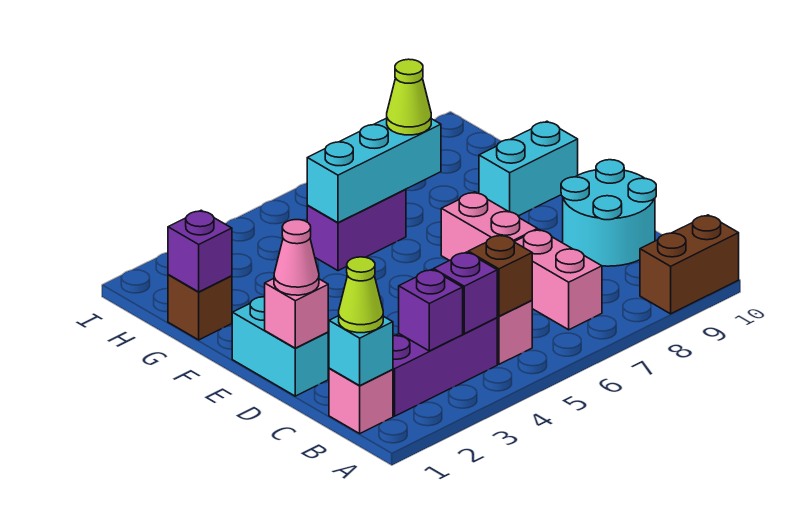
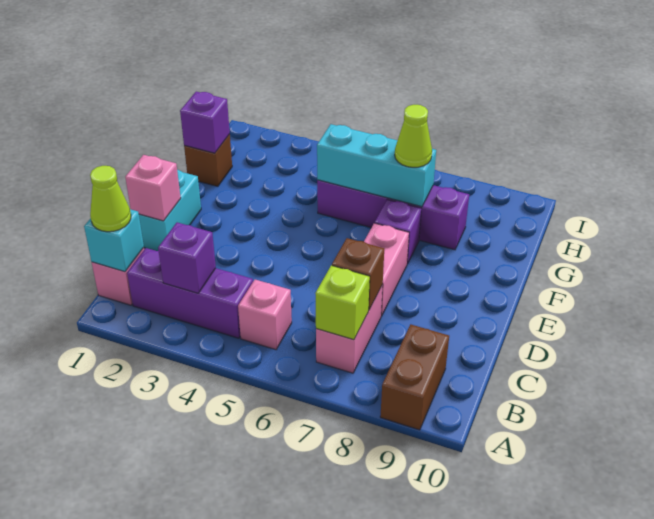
brown 1x2 brick [640,215,739,314] -> brown 1x2 brick turned to [380,324,449,430]
purple 1x1 brick [434,252,497,334] -> purple 1x1 brick moved to [375,199,421,264]
brown 1x1 brick [468,235,532,316] -> brown 1x1 brick moved to [332,238,384,310]
none -> lime 1x1 brick [315,265,370,340]
cyan 2x2 round brick [561,160,656,266] -> none
pink 1x1 cone [274,220,319,295] -> none
cyan 1x2 brick [479,121,578,216] -> none
purple 1x2 brick [307,189,406,271] -> purple 1x4 brick [317,180,469,250]

